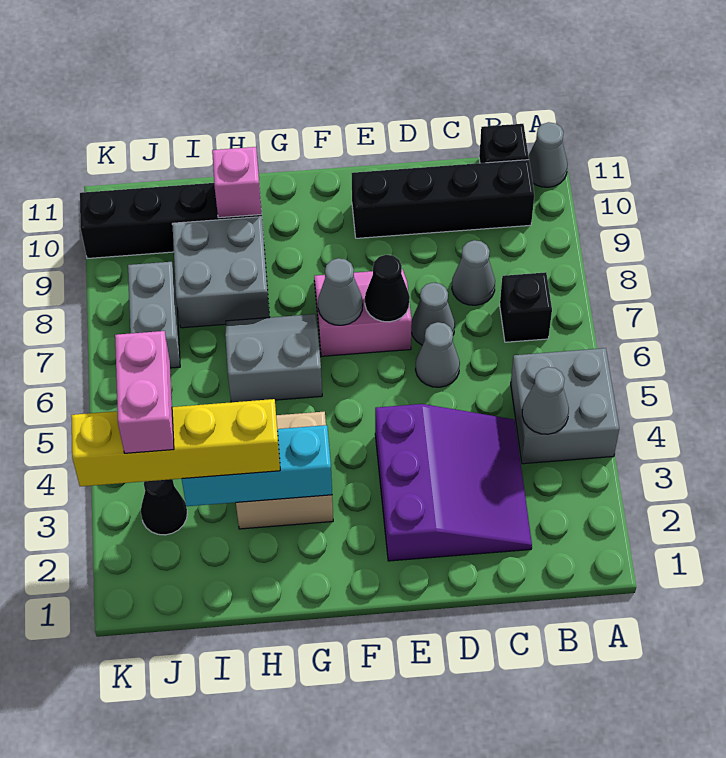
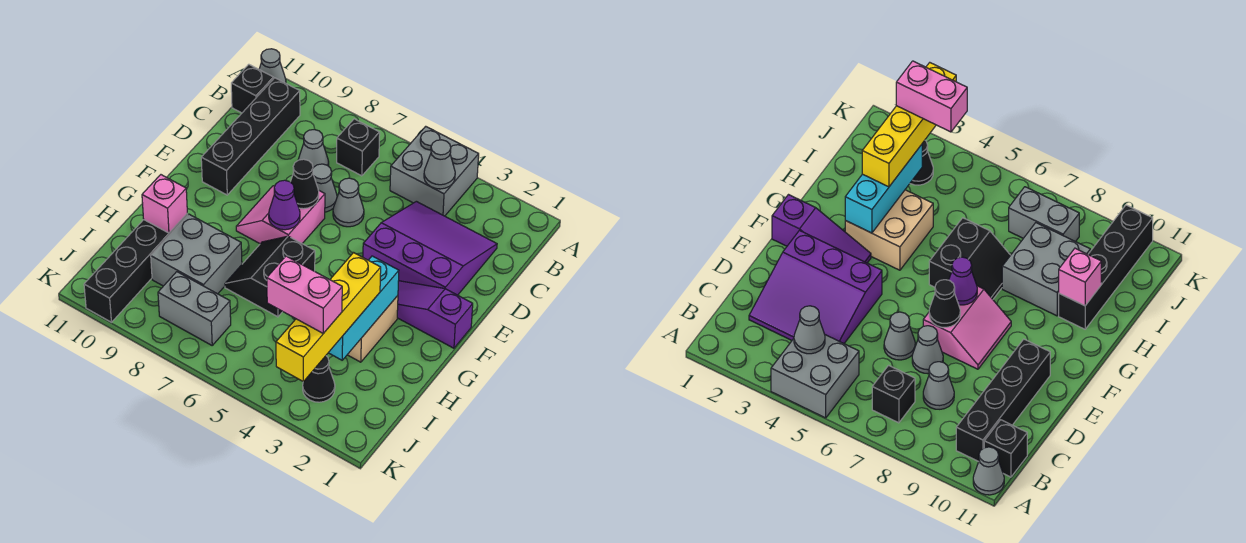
none -> purple 1x3 slope [397,281,473,348]
grey 1x1 cone [318,258,363,325] -> purple 1x1 cone [269,180,300,230]
grey 2x2 slope [225,314,322,402] -> black 2x2 slope [225,236,315,317]

